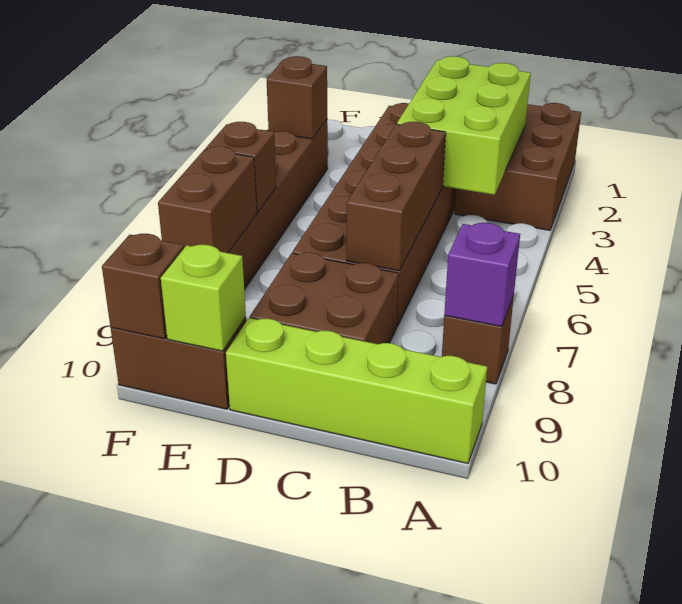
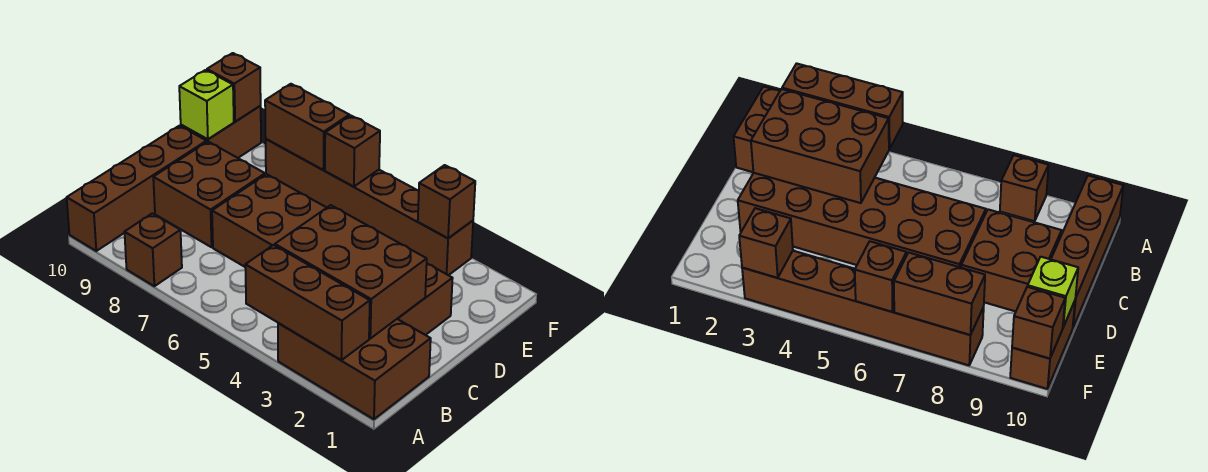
purple 1x1 brick [444,223,520,327] -> none
lime 1x4 brick [226,318,487,464] -> brown 1x4 brick [67,126,207,251]
lime 2x3 brick [397,56,531,195] -> brown 2x3 brick [275,205,427,338]
brown 1x3 brick [347,122,446,271] -> brown 1x3 brick moved to [245,245,370,360]

